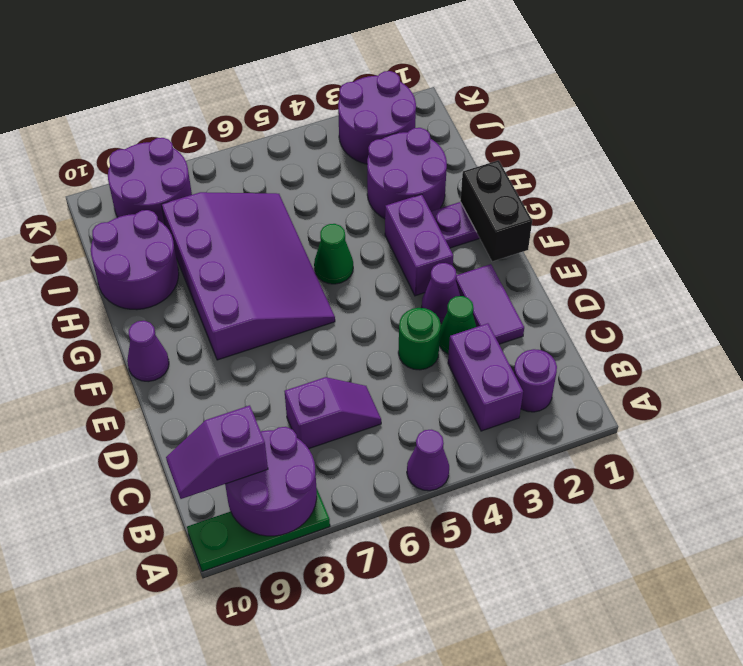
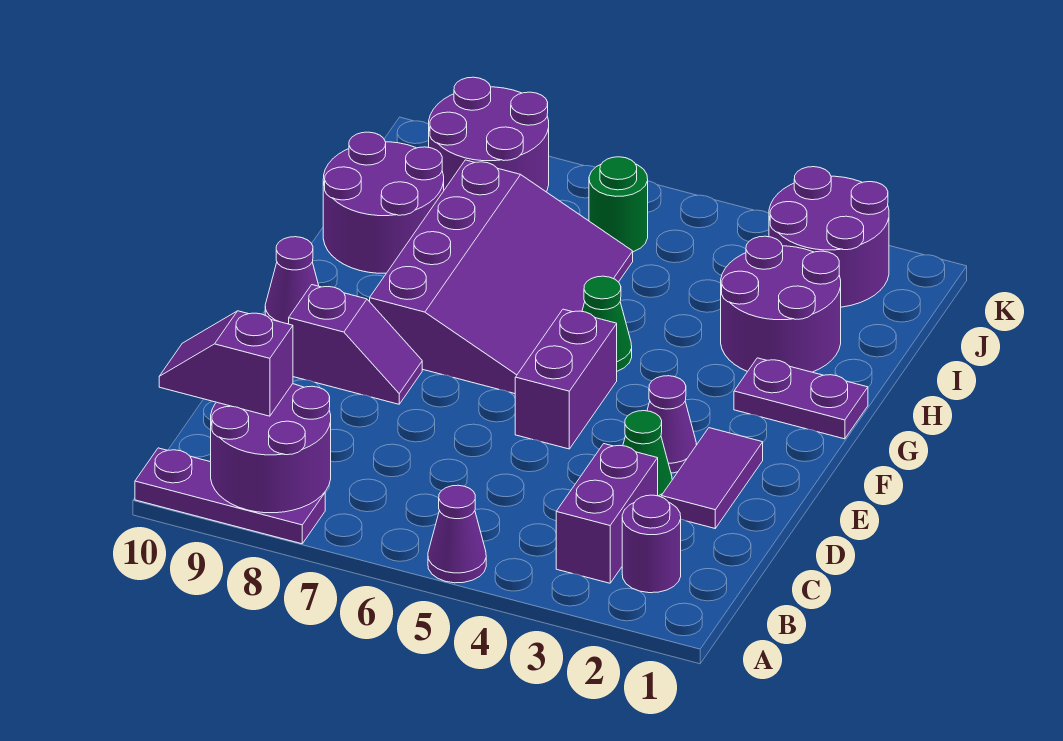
green 1x3 plate [187,488,330,571] -> purple 1x3 plate [135,448,325,544]
purple 1x2 slope [285,377,381,449] -> purple 1x2 slope moved to [289,285,422,404]
green 1x1 round brick [398,308,441,370] -> green 1x1 round brick moved to [589,157,648,252]
black 1x2 brick [460,160,532,262] -> none
purple 1x2 brick [385,194,453,296] -> purple 1x2 brick moved to [515,309,617,449]

